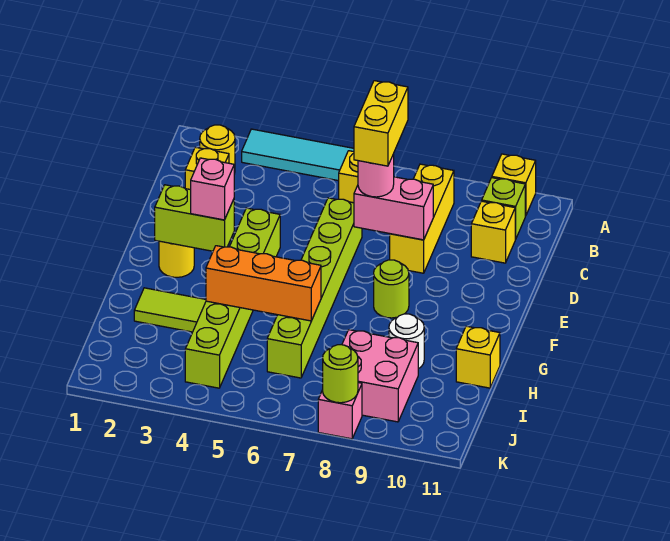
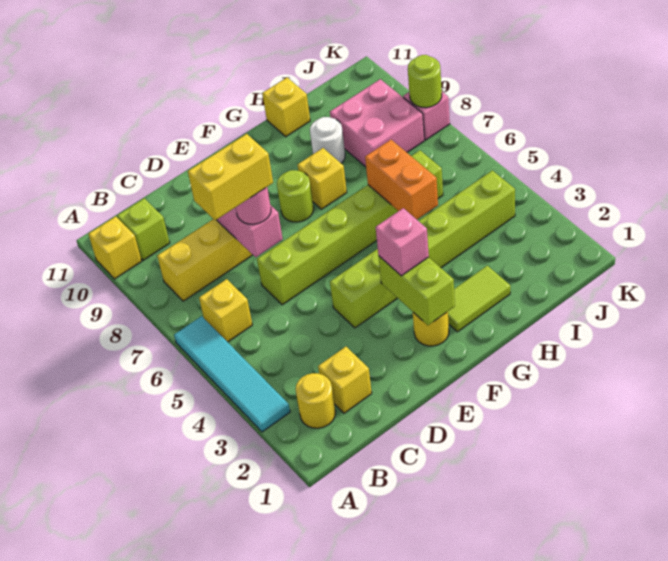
yellow 1x1 brick [471,201,515,263] -> yellow 1x1 brick moved to [298,148,347,209]
lime 1x2 tile [134,288,206,332] -> lime 1x2 tile turned to [448,266,510,332]
orange 1x3 brick [206,246,321,321] -> orange 1x2 brick [365,140,438,220]

